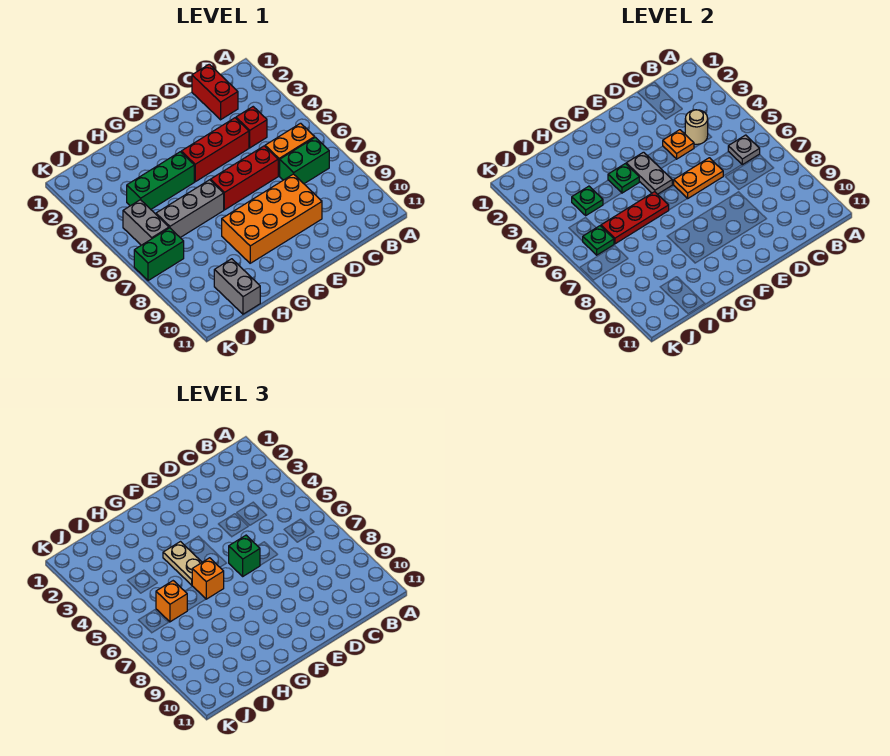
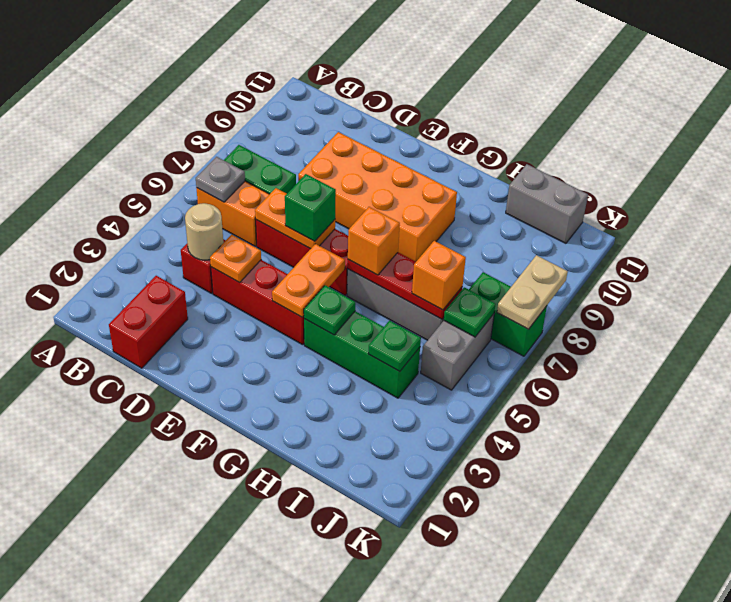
grey 1x2 plate [626,152,672,194] -> orange 1x2 plate [272,244,345,317]
tan 1x2 plate [163,542,202,585] -> tan 1x2 plate moved to [497,255,568,329]
grey 1x2 brick [214,259,260,314] -> grey 1x2 brick turned to [506,164,588,243]

